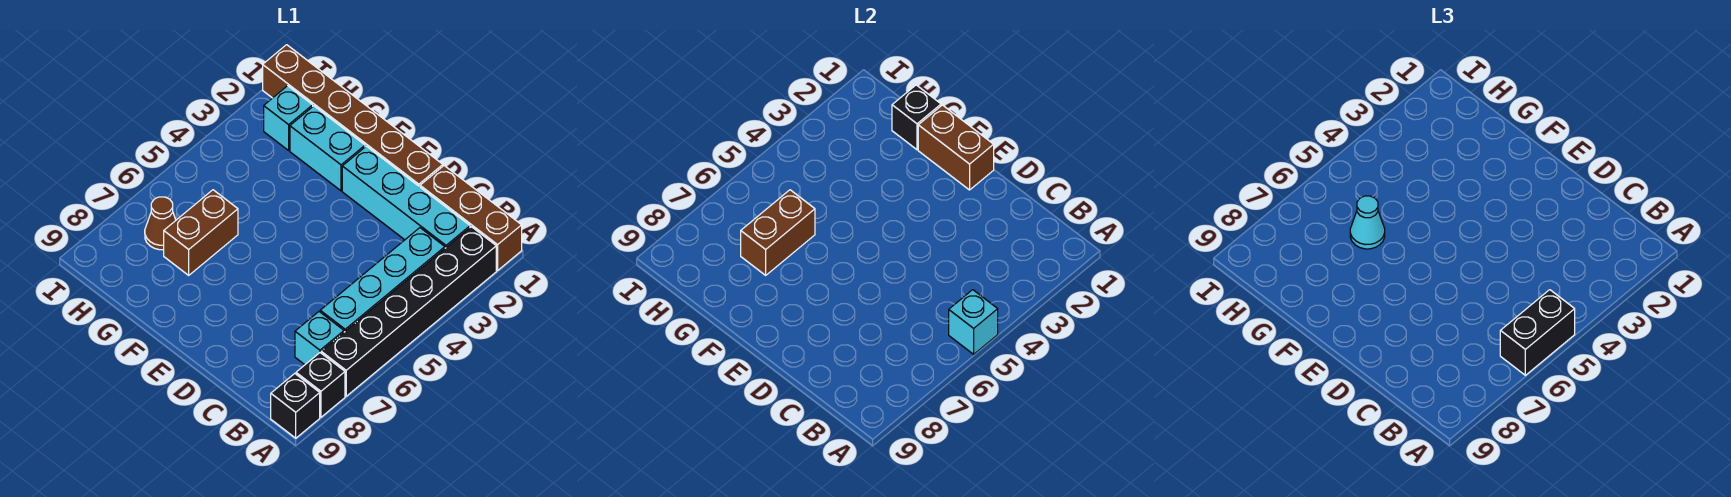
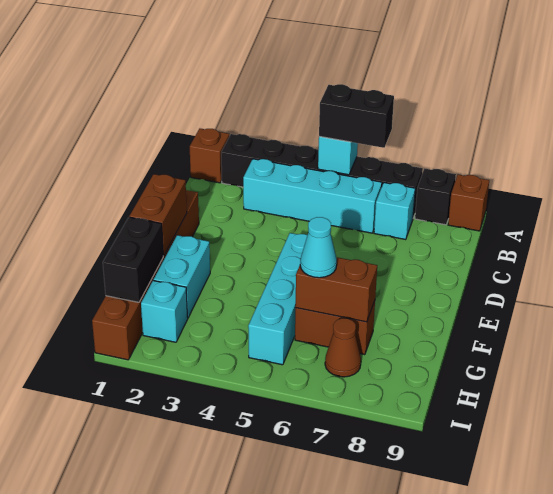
brown 1x3 brick [420,166,522,270] -> brown 1x1 brick [190,129,229,183]
black 1x1 brick [271,374,320,438] -> brown 1x1 brick [448,175,489,231]
cyan 1x4 brick [342,146,470,248] -> cyan 1x4 brick moved to [248,233,307,365]
black 1x1 brick [892,85,941,150] -> black 1x2 brick [103,217,163,302]

